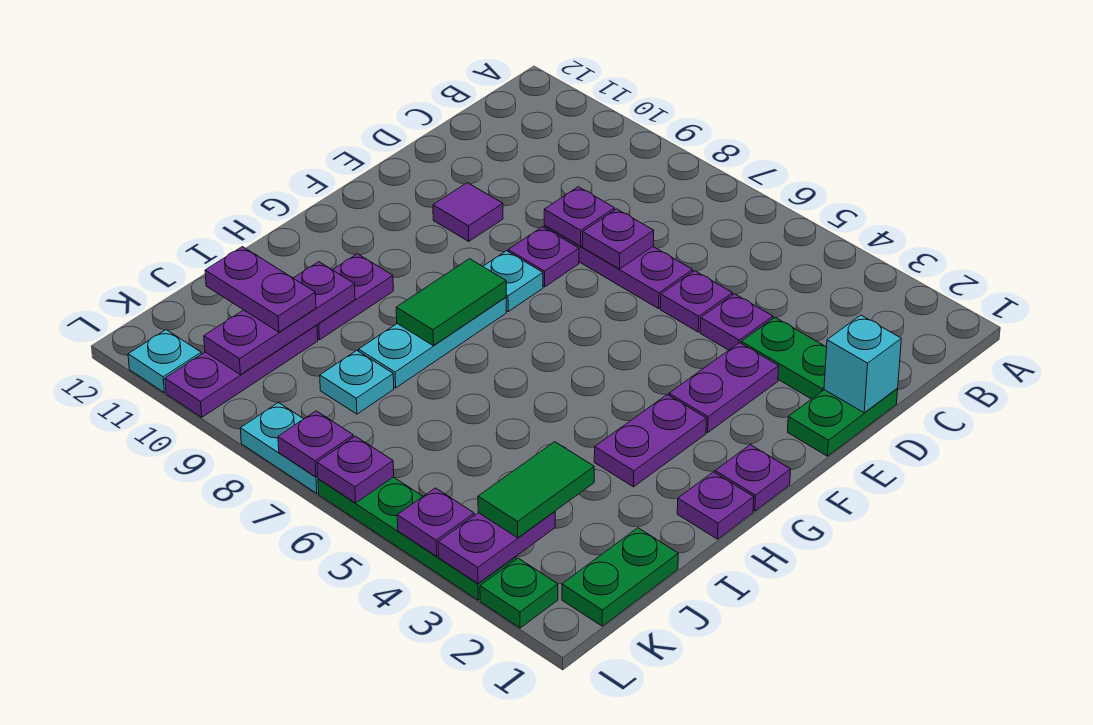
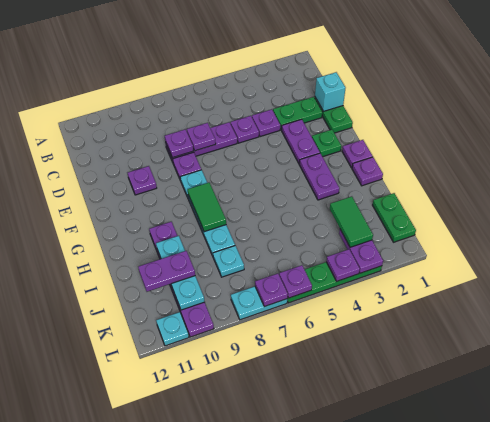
purple 1x1 tile [433,183,503,241] -> purple 1x1 plate [128,166,157,195]
purple 1x3 plate [204,262,355,375] -> cyan 1x3 plate [156,236,204,310]
green 1x1 plate [480,558,558,628] -> green 1x1 plate moved to [312,130,341,157]

